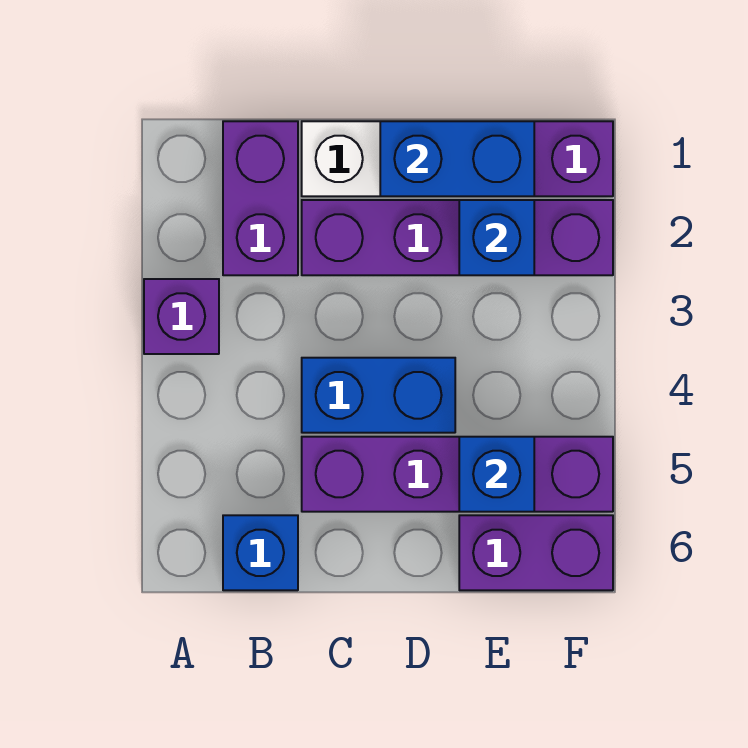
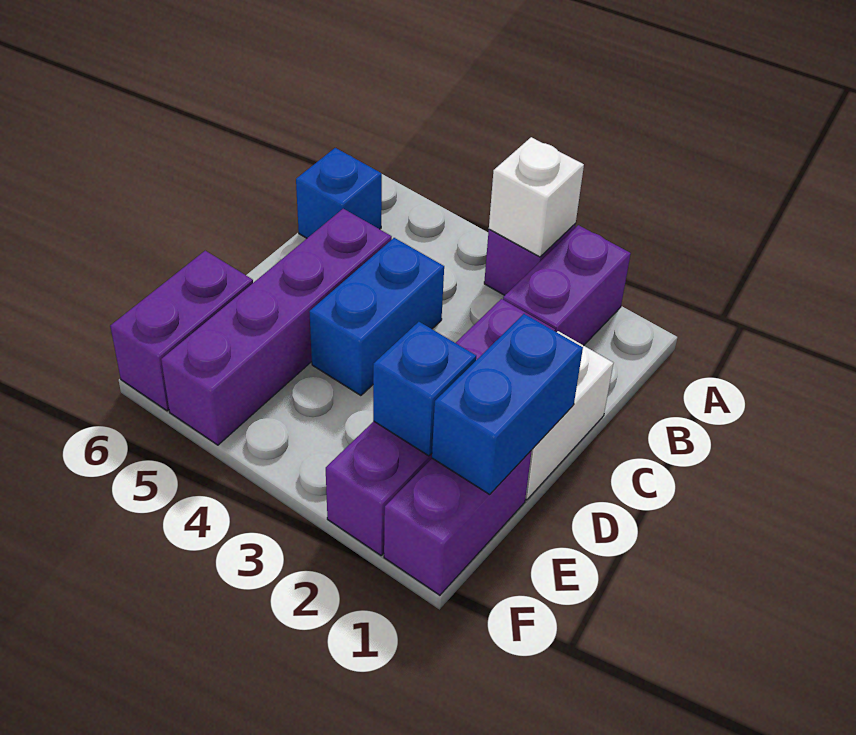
none -> white 1x1 brick [489,137,584,257]
purple 1x2 brick [223,121,298,275] -> purple 1x2 brick turned to [503,225,631,346]
blue 1x1 brick [459,437,534,512] -> none

